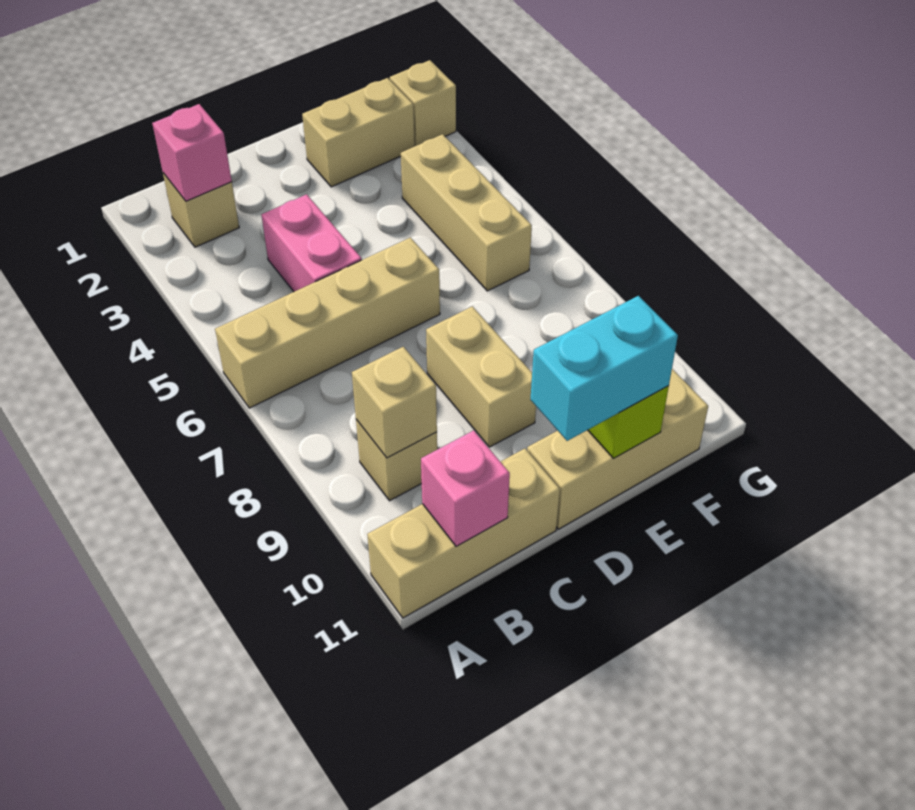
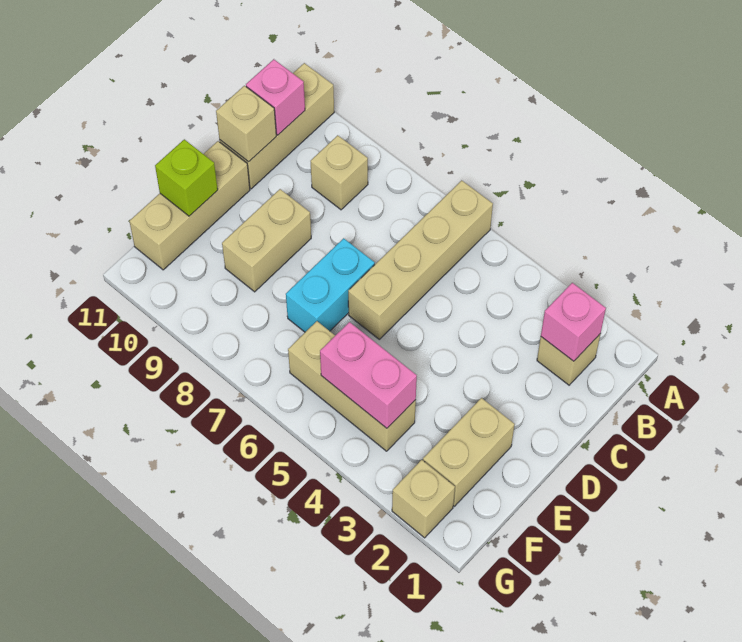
tan 1x1 brick [352,347,437,458] -> tan 1x1 brick moved to [216,86,276,162]
pink 1x2 brick [262,194,362,292] -> pink 1x2 brick moved to [320,322,417,428]
tan 1x2 brick [426,306,536,447] -> tan 1x2 brick turned to [222,189,311,292]
cyan 1x2 brick [530,296,678,441] -> cyan 1x2 brick moved to [286,238,375,332]

